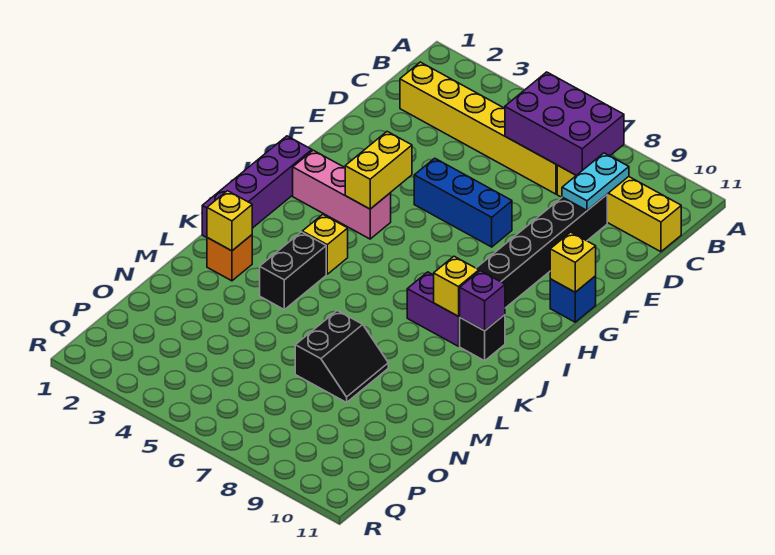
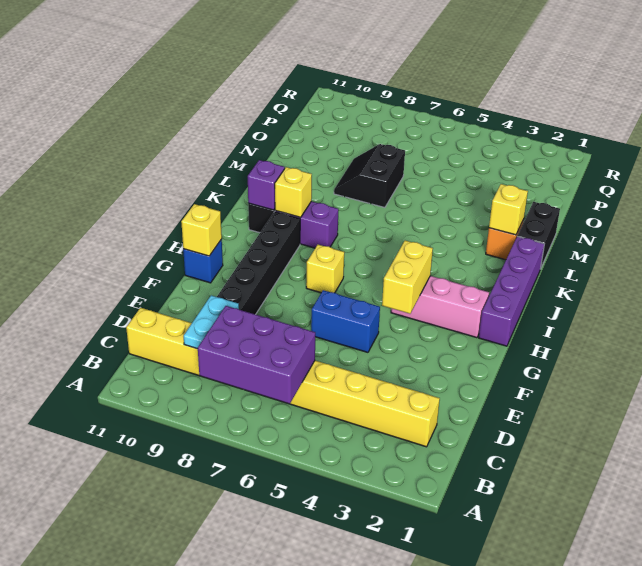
blue 1x3 brick [414,158,512,247] -> blue 1x2 brick [311,290,380,352]
yellow 1x1 brick [302,214,348,274] -> yellow 1x1 brick moved to [306,245,344,293]
black 1x2 brick [260,232,326,310] -> black 1x2 brick moved to [517,202,560,267]

